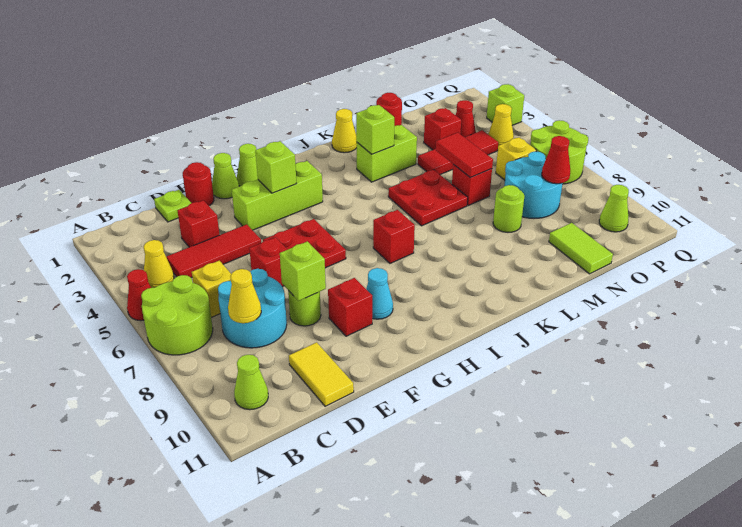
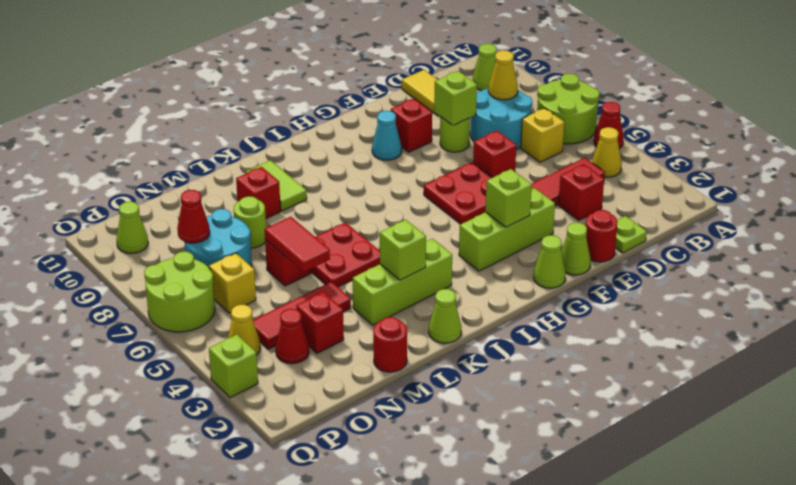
red 1x1 brick [373,210,415,263] -> red 1x1 brick moved to [236,167,281,218]
yellow 1x1 cone [332,109,357,153] -> lime 1x1 cone [429,289,462,343]
lime 1x2 brick [357,125,417,182] -> lime 1x3 brick [353,239,452,325]
lime 1x2 tile [549,223,613,274] -> lime 1x2 tile moved to [246,160,307,211]

